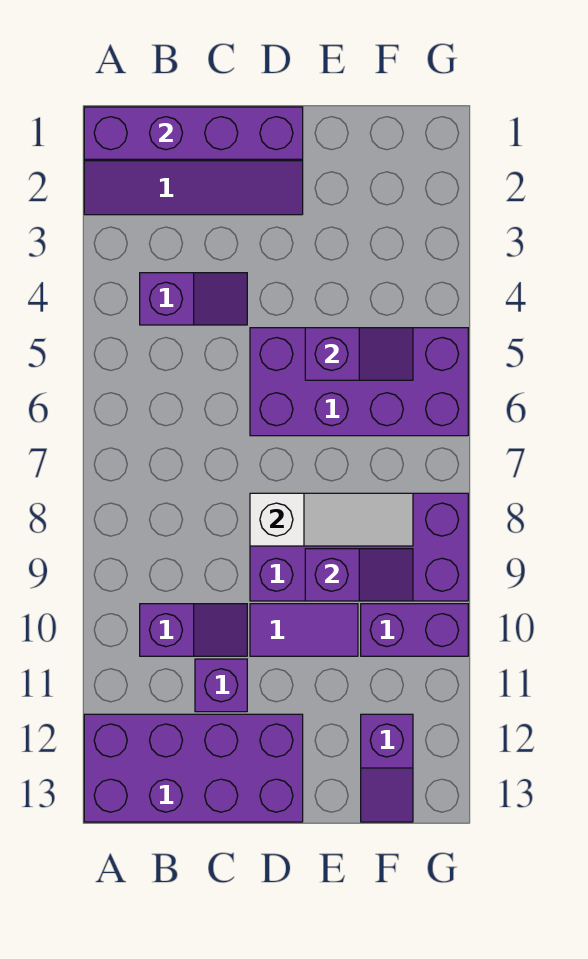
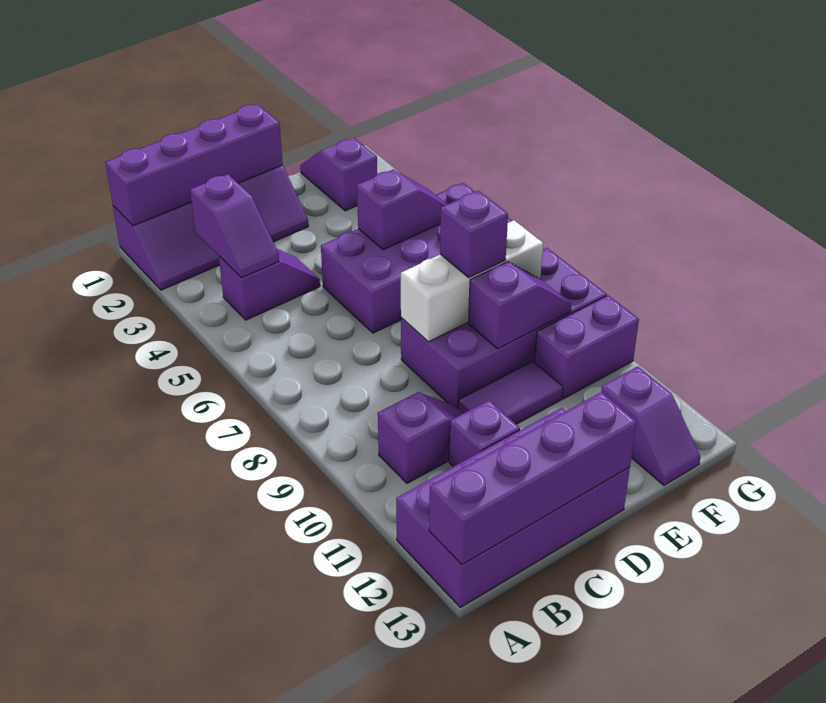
none -> purple 1x4 brick [429,392,637,565]
none -> purple 1x2 slope [190,174,279,278]
white 1x3 slope [250,493,413,546] -> white 1x3 brick [401,220,543,342]
none -> purple 1x1 brick [440,191,508,277]
none -> purple 1x2 slope [300,138,377,211]

